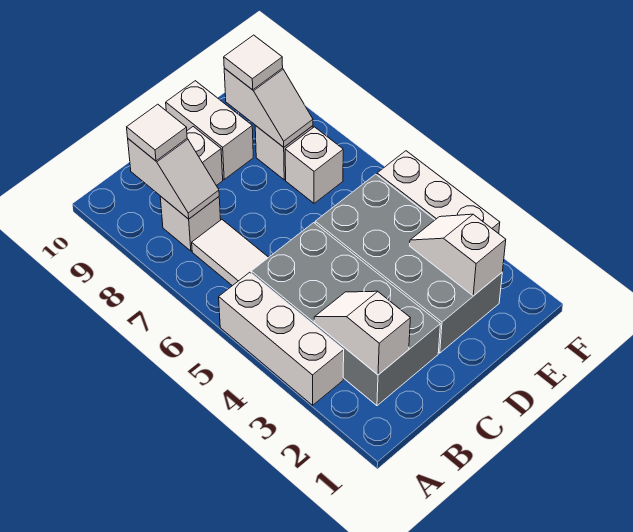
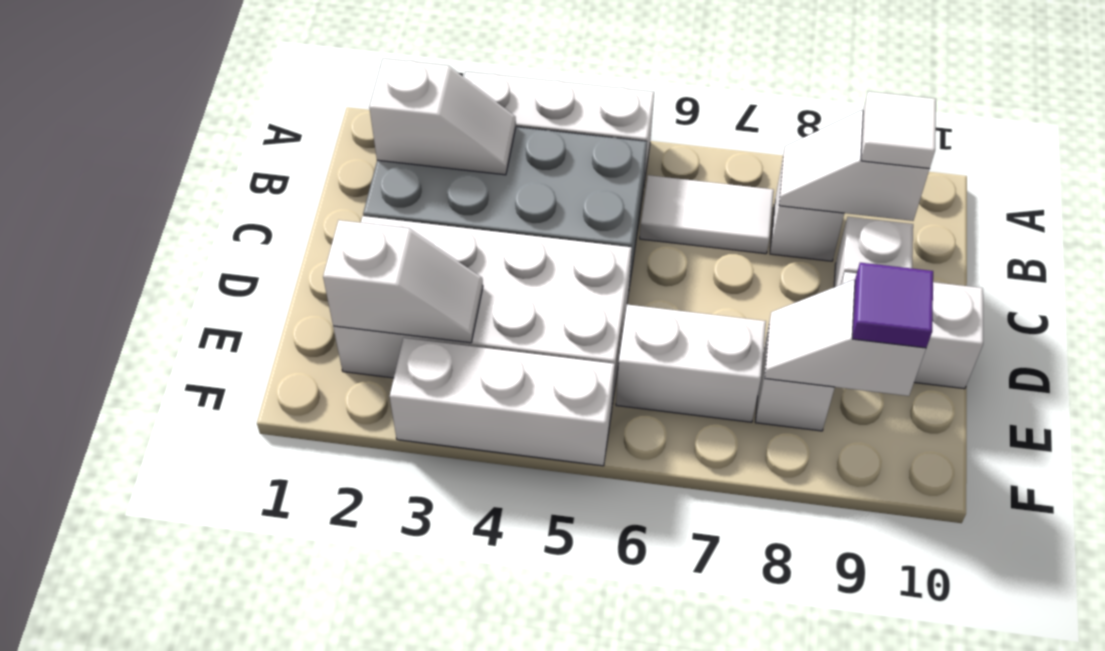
grey 2x4 brick [315,174,502,353] -> white 2x4 brick [333,216,632,405]
white 1x1 brick [285,127,343,203] -> white 1x2 brick [616,305,766,422]
white 1x1 tile [224,35,283,90] -> purple 1x1 tile [852,263,933,348]

